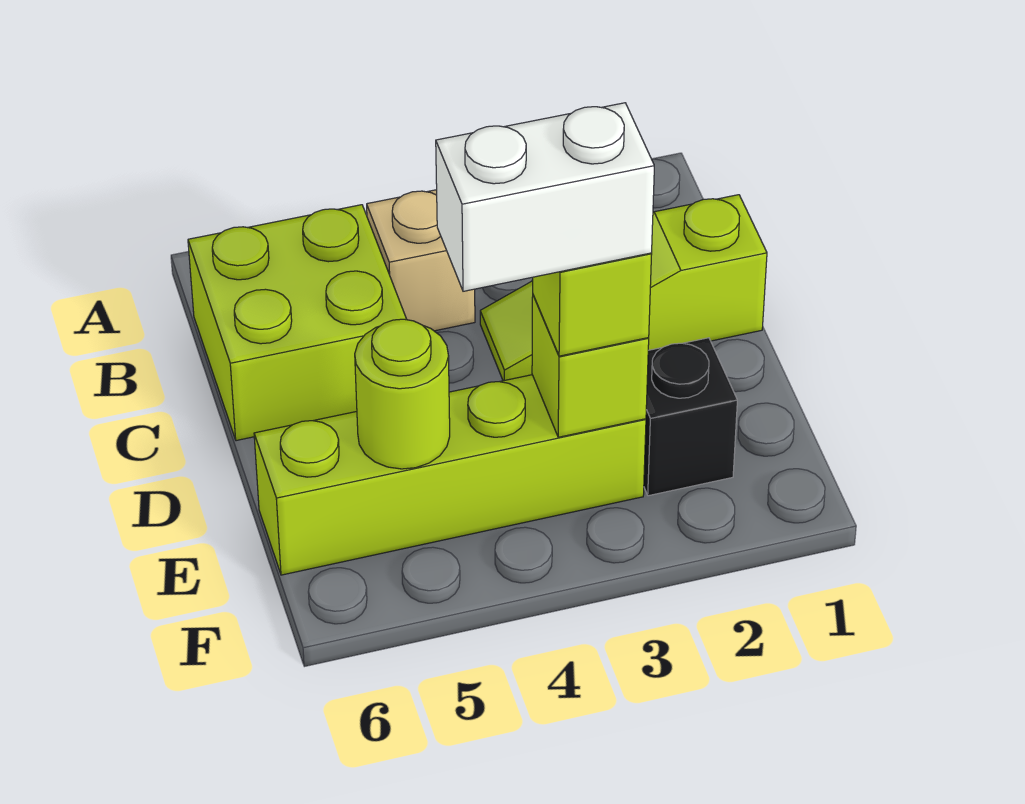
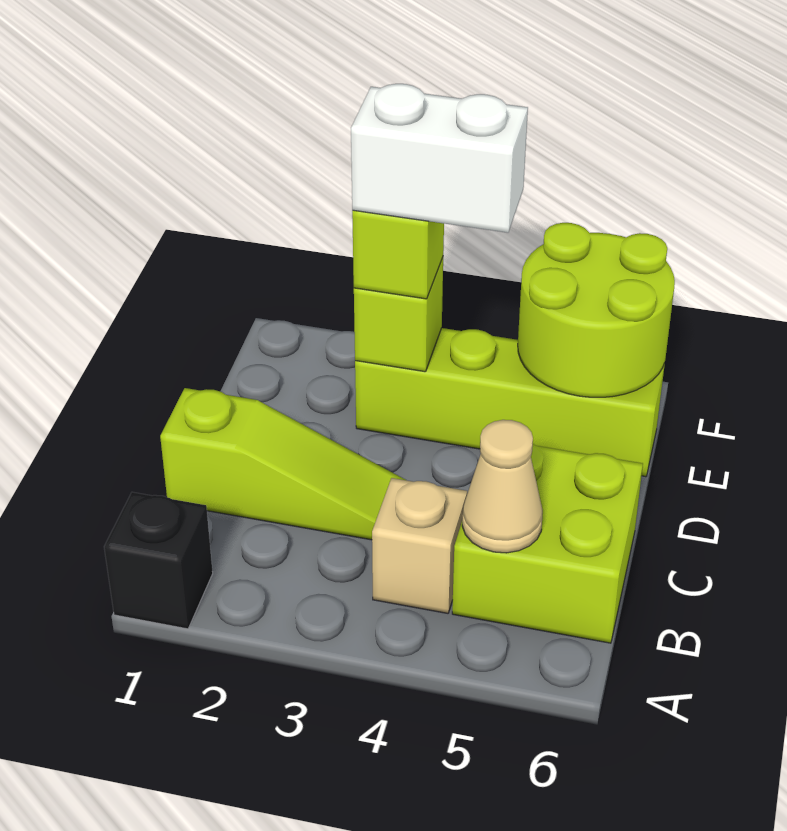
none -> tan 1x1 cone [462,420,543,553]
black 1x1 brick [644,338,737,496] -> black 1x1 brick moved to [104,492,213,629]
lime 1x1 round brick [355,319,450,469] -> lime 2x2 round brick [518,223,675,397]

